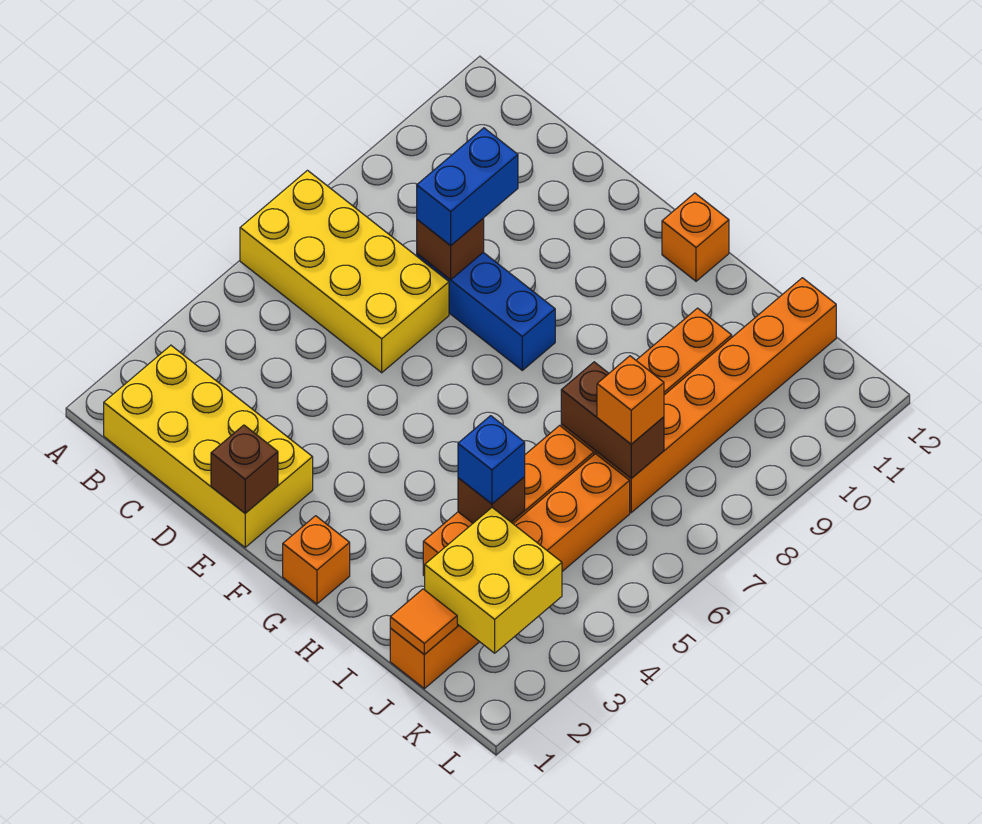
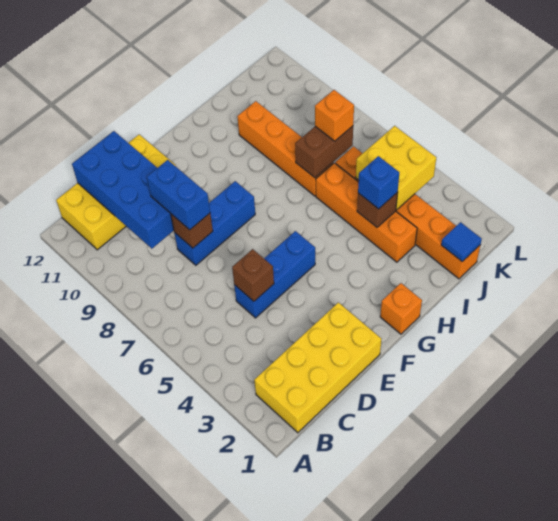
yellow 2x4 brick [240,170,449,373] -> yellow 2x4 brick moved to [56,134,176,250]
none -> blue 2x4 brick [72,131,174,249]
none -> blue 1x3 brick [234,231,315,318]
brown 1x1 brick [211,425,278,513] -> brown 1x1 brick moved to [232,249,274,301]
orange 1x1 brick [662,193,729,281] -> none
orange 1x1 tile [390,589,457,655] -> blue 1x1 tile [441,222,482,262]
yellow 2x2 brick [425,508,562,653] -> yellow 2x2 brick moved to [356,126,436,210]
orange 1x6 brick [597,278,836,513] -> none

